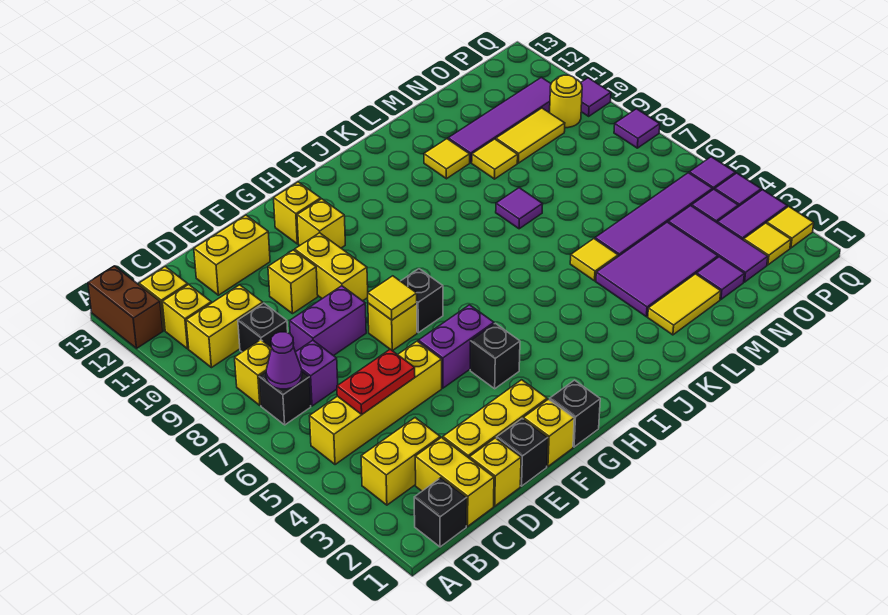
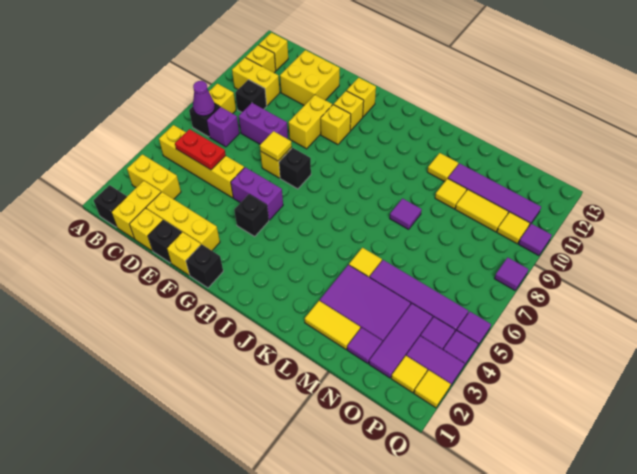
brown 1x2 brick [88,266,163,348] -> none
yellow 1x2 brick [194,215,270,295] -> yellow 2x2 brick [280,50,340,105]
yellow 1x1 brick [268,250,318,314] -> yellow 1x1 brick moved to [321,105,351,145]
yellow 1x1 round brick [550,75,582,128] -> yellow 1x1 tile [497,212,530,243]

